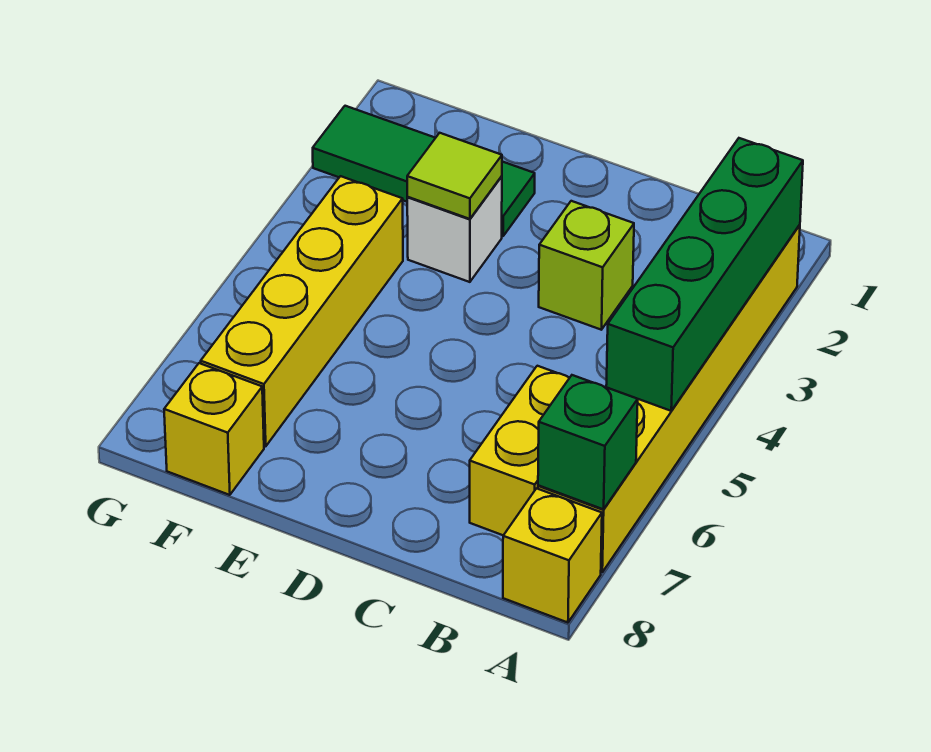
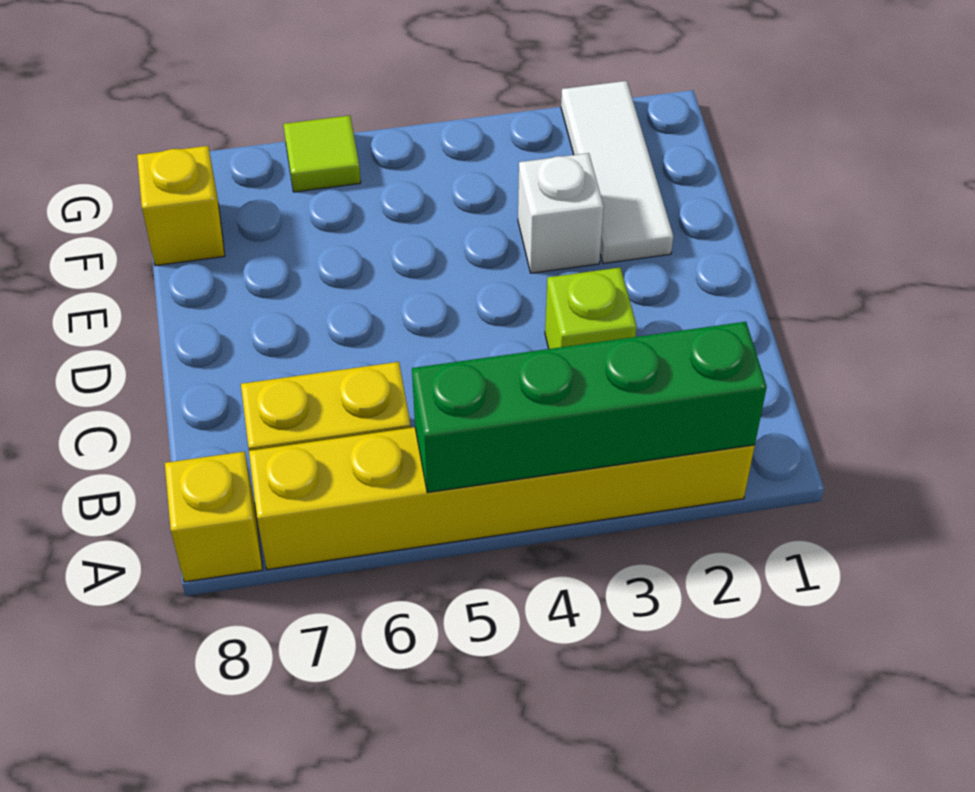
green 1x1 brick [538,375,638,509] -> none
green 1x3 tile [313,106,535,236] -> white 1x3 tile [561,81,673,263]
lime 1x1 tile [407,133,502,219] -> lime 1x1 tile moved to [283,115,361,192]
yellow 1x4 brick [201,176,403,446] -> none

